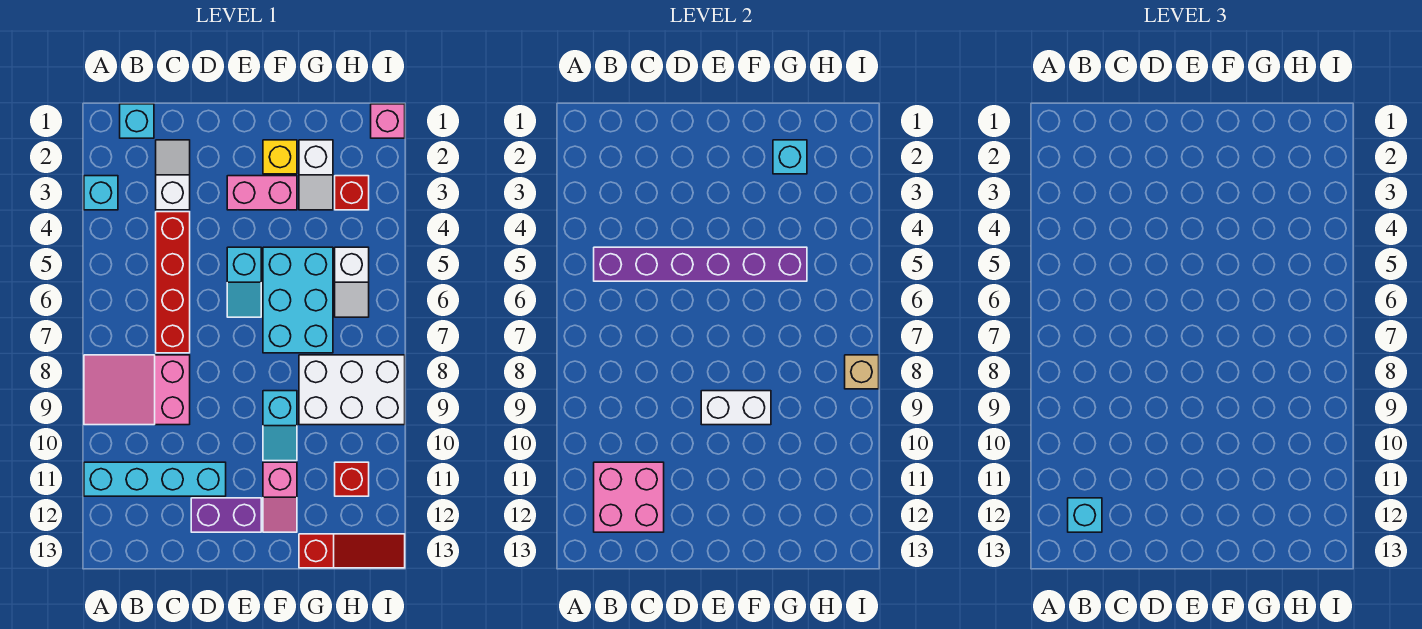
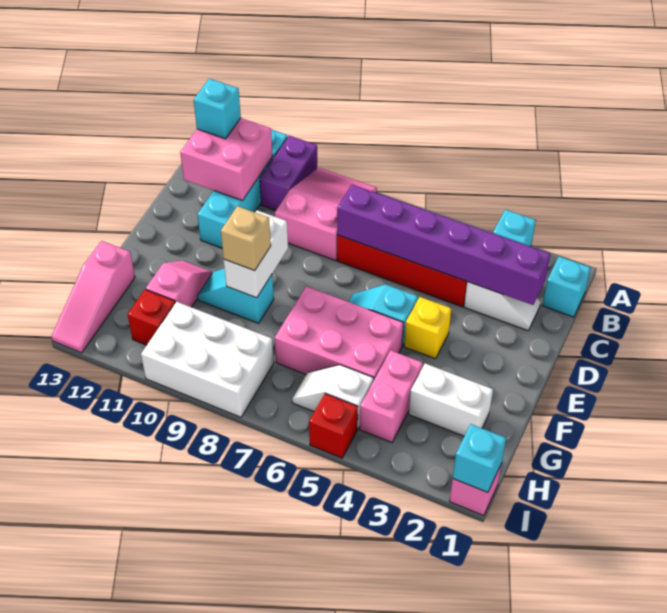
purple 1x6 brick [594,247,807,281] -> purple 1x6 brick turned to [337,185,550,305]
purple 1x2 brick [191,498,261,532] -> purple 1x2 brick moved to [260,136,317,210]
pink 1x2 brick [227,176,297,210] -> pink 1x2 brick moved to [360,350,423,443]
yellow 1x1 brick [263,140,297,174] -> yellow 1x1 brick moved to [404,297,451,359]
cyan 2x3 brick [263,247,333,353] -> pink 2x3 brick [275,286,403,381]
pink 1x2 slope [263,462,297,532] -> pink 1x2 slope turned to [146,261,212,307]
white 1x2 slope [299,140,333,210] -> white 1x2 brick [409,364,493,436]
cyan 1x1 brick [773,140,807,174] -> cyan 1x1 brick moved to [453,424,506,492]
white 2x3 brick [299,355,405,425] -> white 2x3 brick turned to [141,302,274,417]
red 1x3 slope [299,534,405,568] -> pink 1x3 slope [52,241,135,353]
red 1x1 brick [335,176,369,210] -> red 1x1 brick moved to [309,394,358,458]
tan 1x1 brick [845,355,879,389] -> tan 1x1 brick moved to [221,206,271,271]

